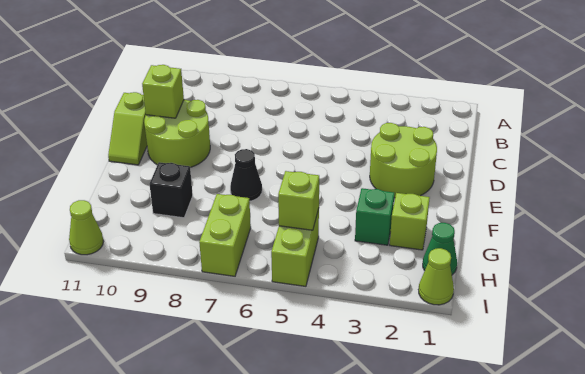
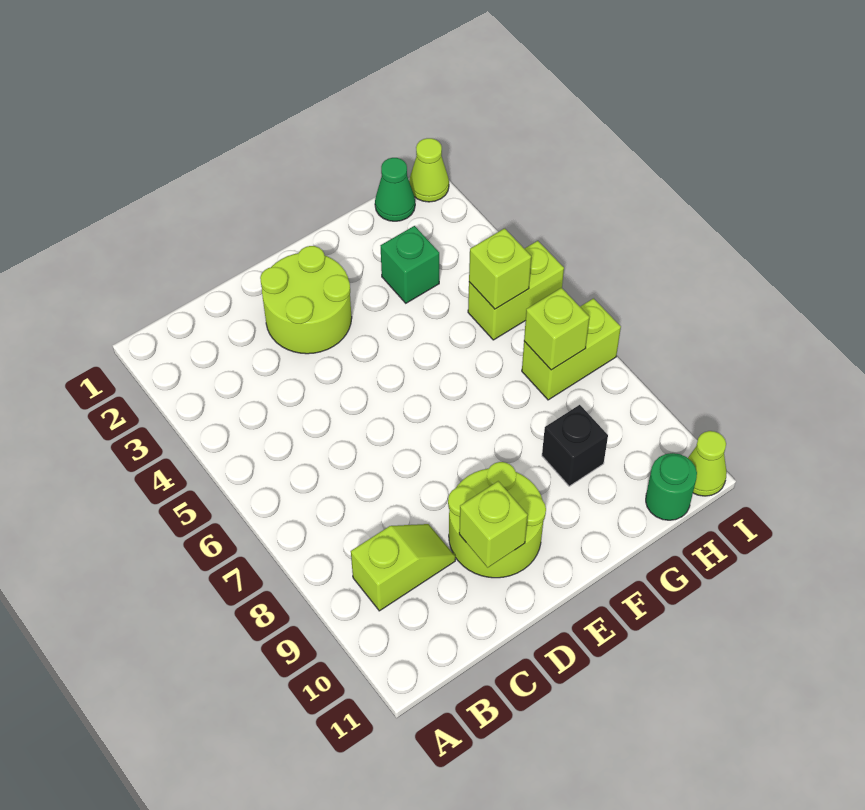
lime 1x2 slope [108,92,147,165] -> lime 1x2 slope moved to [351,524,456,611]
black 1x1 cone [230,149,262,201] -> none
lime 1x1 brick [390,193,430,250] -> lime 1x1 brick moved to [524,288,589,370]
none -> green 1x1 round brick [646,453,697,520]

